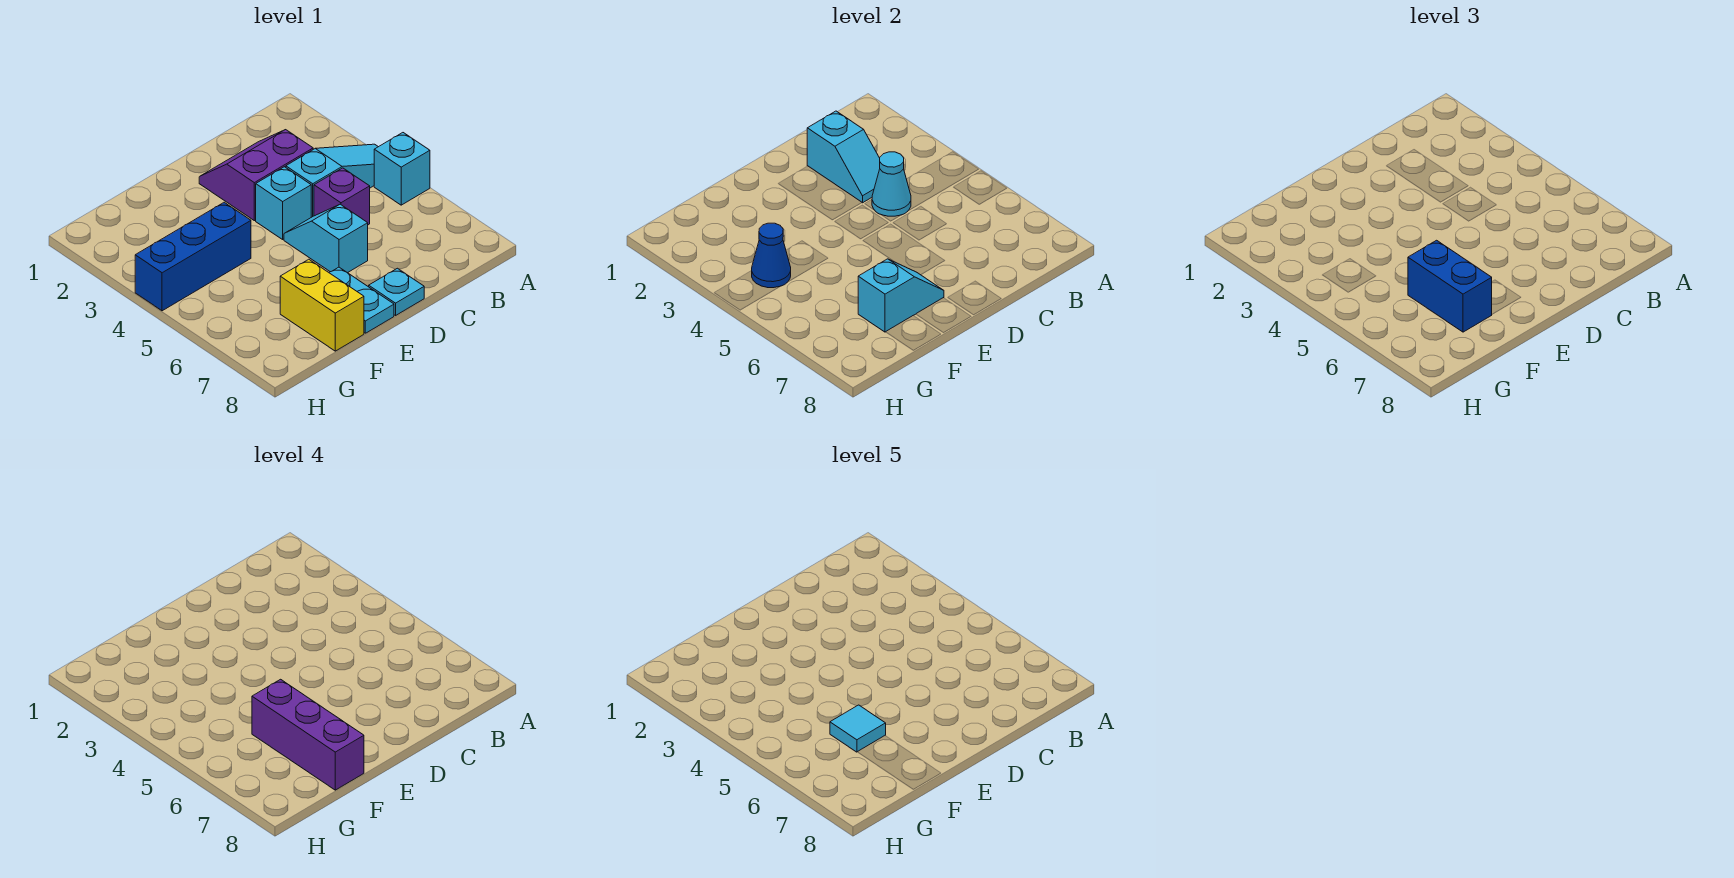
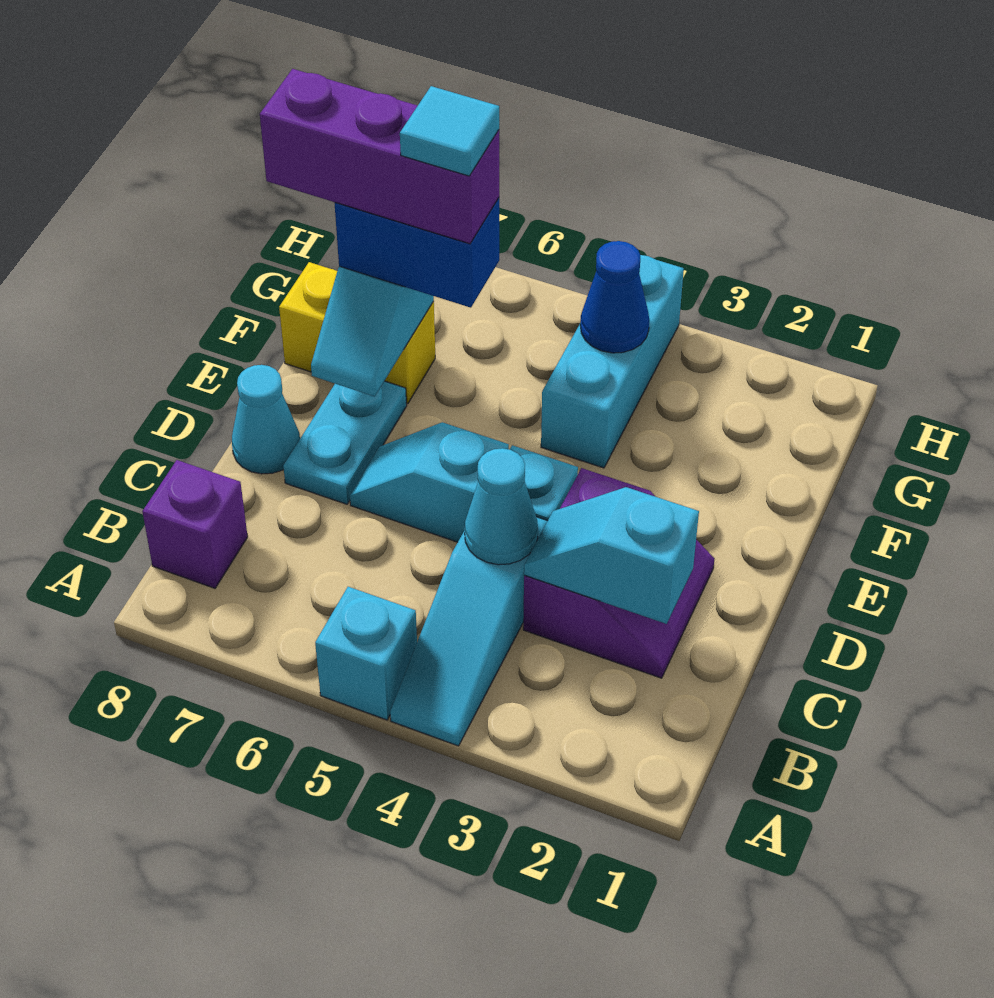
purple 1x1 brick [314,168,370,225] -> purple 1x1 brick moved to [142,460,248,588]
cyan 1x2 slope [284,204,368,273] -> cyan 1x2 slope turned to [350,422,509,542]
cyan 1x1 plate [369,268,424,315] -> cyan 1x1 cone [232,365,300,474]
cyan 1x2 plate [329,267,394,333] -> cyan 1x2 plate turned to [283,381,407,504]
blue 1x3 brick [135,202,251,311] -> cyan 1x3 brick [541,255,684,468]

